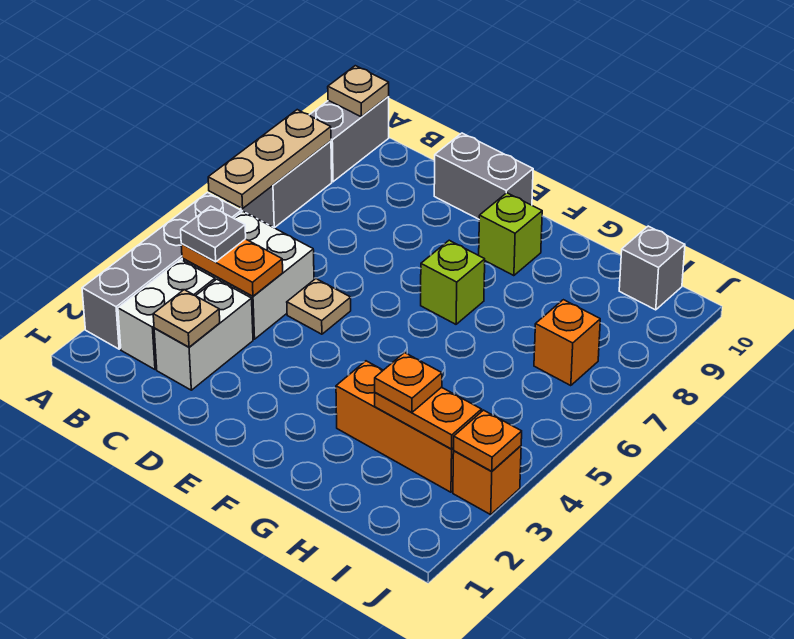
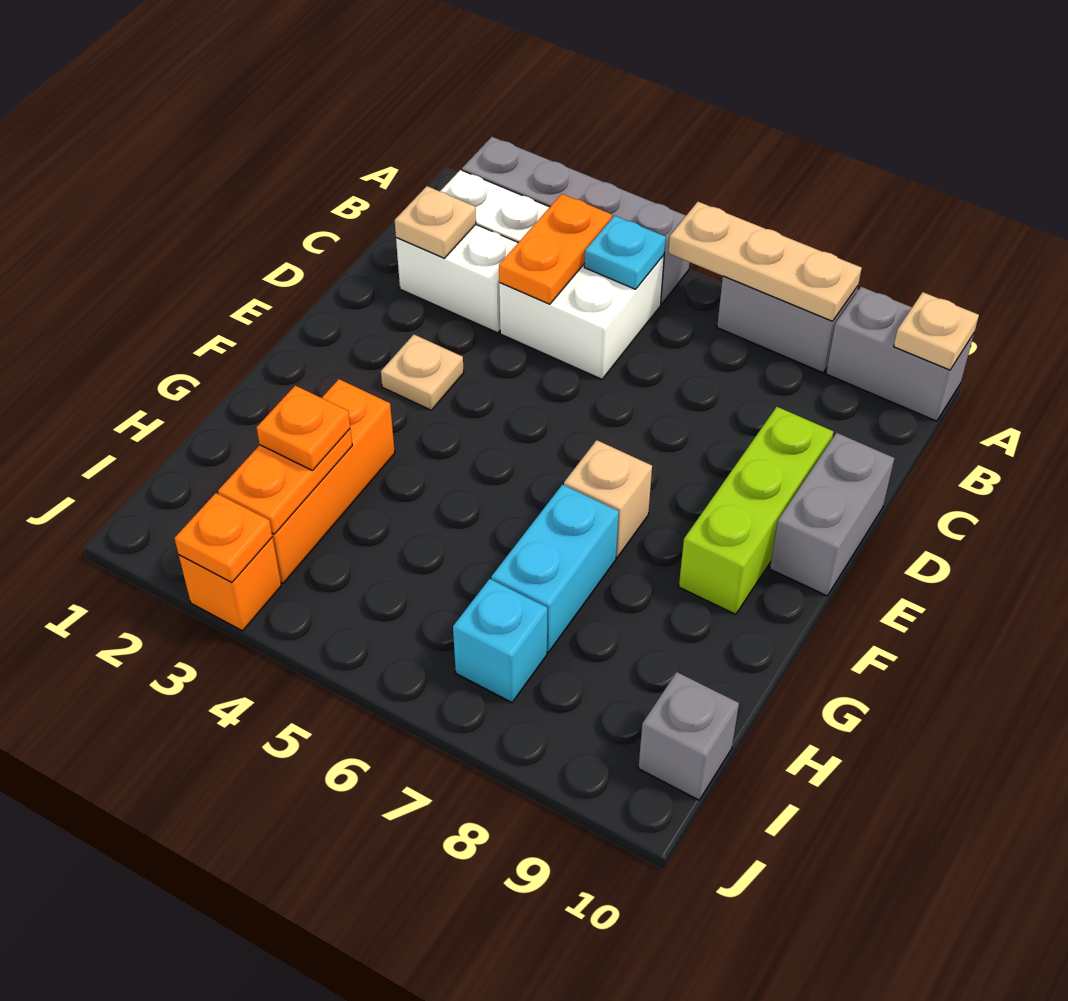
grey 1x1 plate [181,206,246,262] -> none
none -> cyan 1x1 plate [584,216,666,289]
tan 1x1 plate [287,279,351,334] -> tan 1x1 plate moved to [381,335,464,410]
lime 1x1 brick [421,240,485,324] -> tan 1x1 brick [564,440,652,557]
lime 1x1 brick [479,193,542,276] -> lime 1x3 brick [679,407,833,614]
none -> cyan 1x2 brick [491,485,619,652]
orange 1x1 brick [534,300,600,386] -> cyan 1x1 brick [453,579,547,703]

